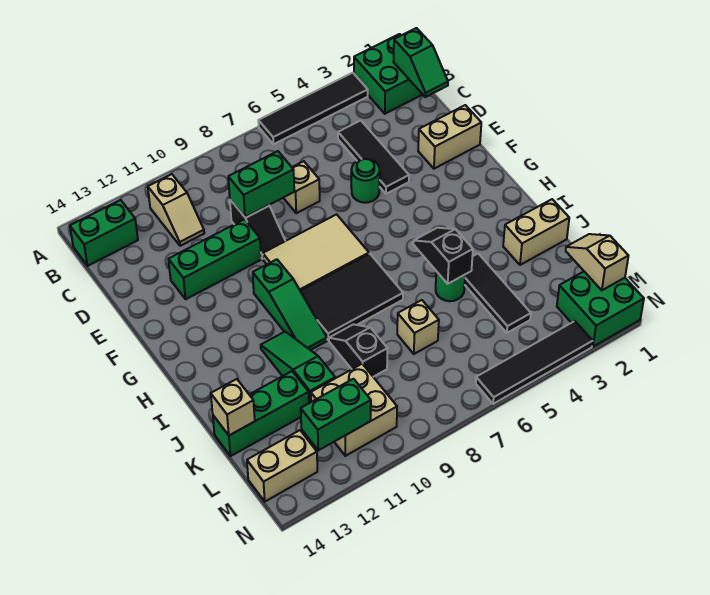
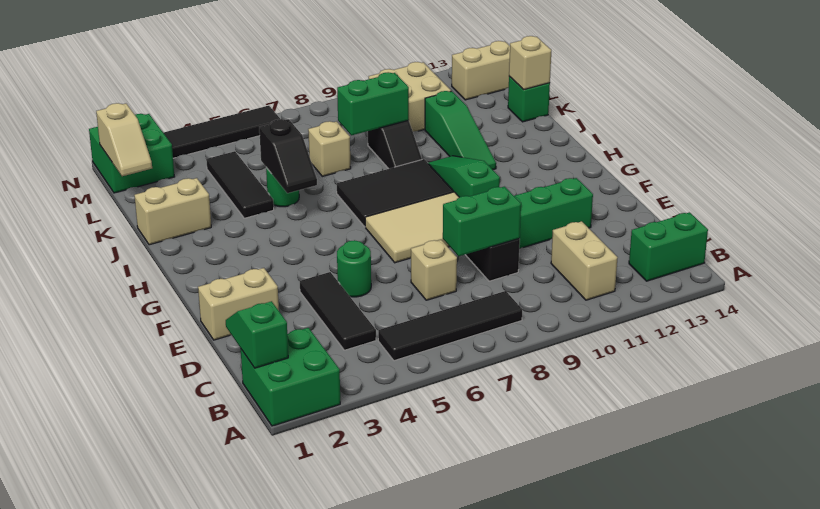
black 1x4 tile [258,73,368,144] -> black 1x4 tile moved to [378,291,522,361]
tan 1x2 slope [148,174,204,246] -> tan 1x2 brick [551,221,618,300]
green 1x3 brick [213,371,309,456] -> green 1x1 brick [508,76,550,122]
green 1x2 brick [301,379,371,450] -> green 1x2 brick moved to [337,72,409,135]

